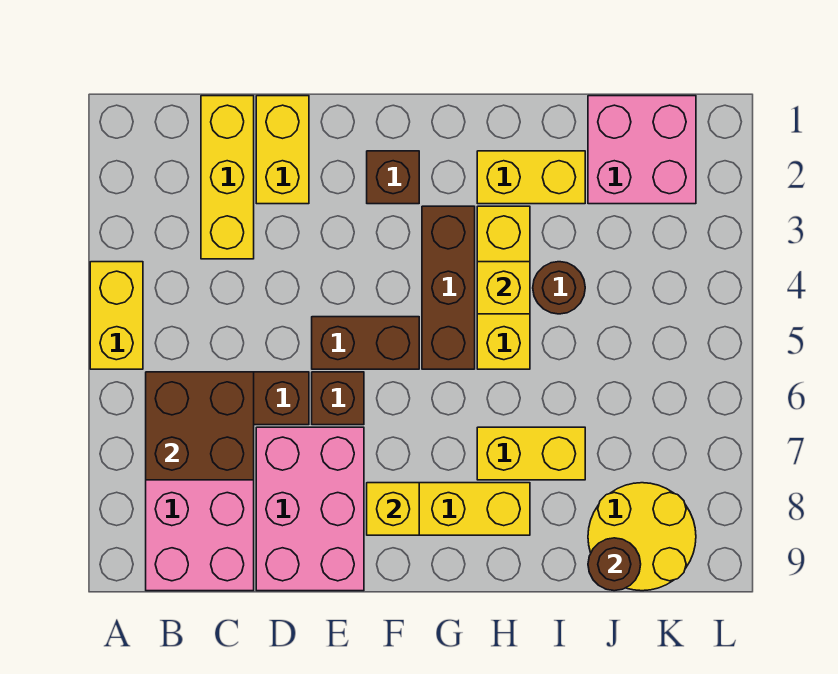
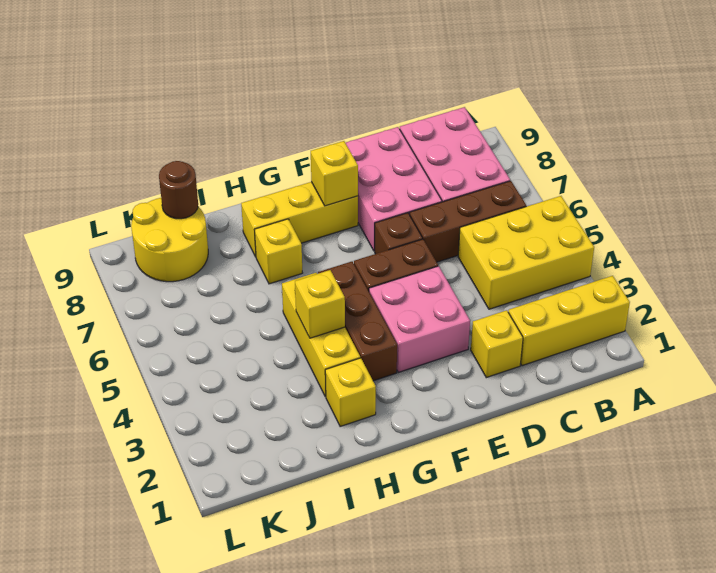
yellow 1x2 brick [90,262,143,369] -> yellow 2x3 brick [458,196,594,309]
brown 2x2 brick [146,372,254,480] -> none
yellow 1x3 brick [201,96,254,259] -> yellow 1x3 brick turned to [508,276,630,366]
yellow 1x2 brick [256,96,309,204] -> yellow 1x1 brick [471,310,523,378]
brown 1x1 brick [367,151,419,204] -> none
yellow 1x2 brick [477,151,585,204] -> yellow 1x1 brick [325,358,376,426]
yellow 1x2 brick [477,427,585,480] -> yellow 1x1 brick [255,219,302,284]
brown 1x1 round brick [533,262,585,314] -> none
pink 2x2 brick [588,96,696,204] -> pink 2x2 brick moved to [369,266,470,372]

